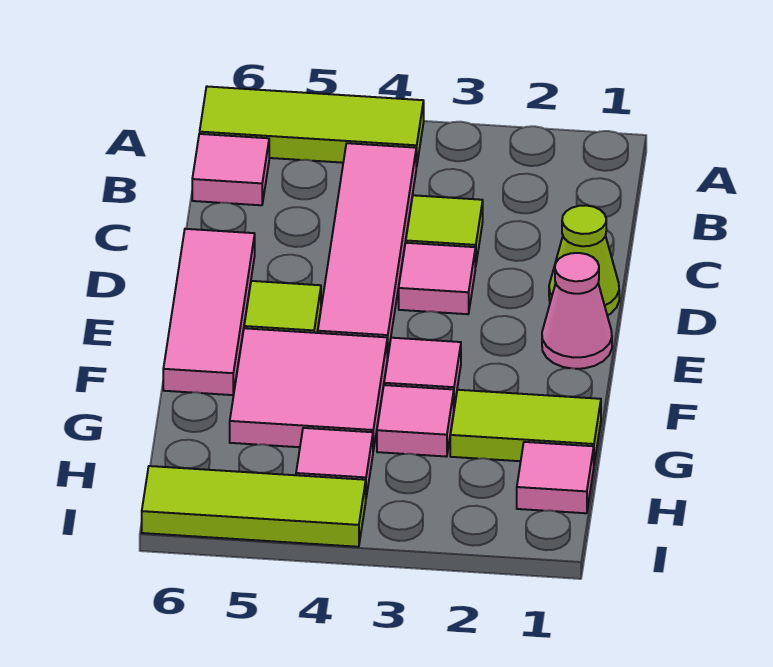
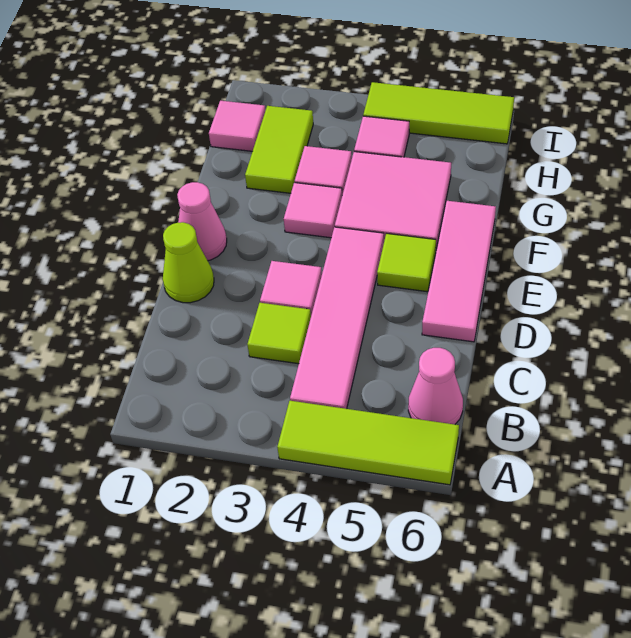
pink 1x1 tile [192,134,269,205] -> pink 1x1 cone [408,348,463,424]
lime 1x2 tile [450,390,601,463] -> lime 1x2 tile turned to [245,106,313,193]

